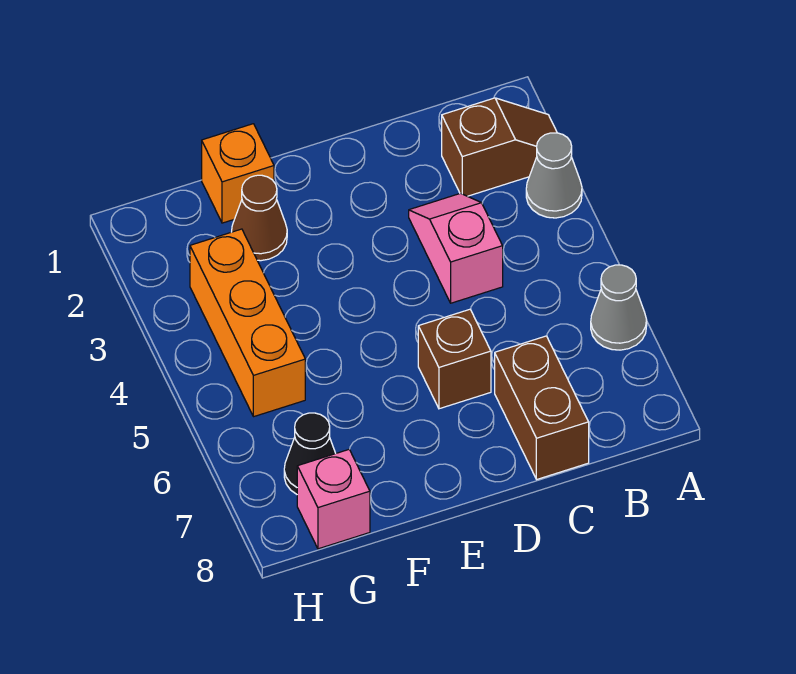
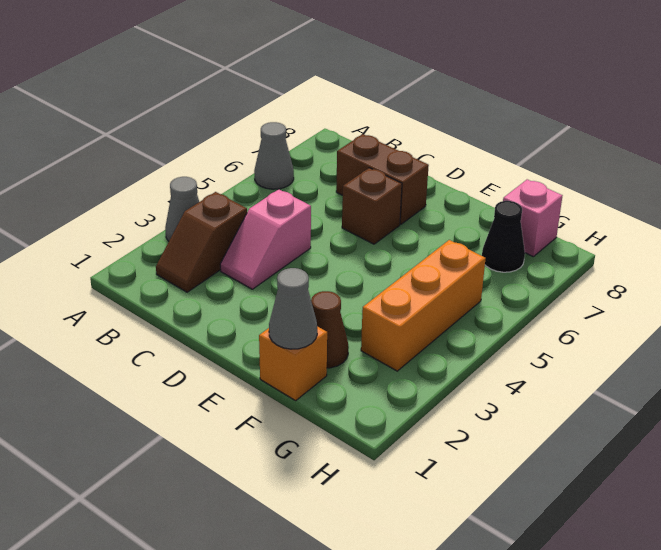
brown 1x2 slope [442,98,557,196] -> brown 1x2 slope turned to [156,192,247,292]
brown 1x2 brick [495,336,589,479] -> brown 1x2 brick turned to [336,134,429,224]
none -> grey 1x1 cone [269,268,317,349]

